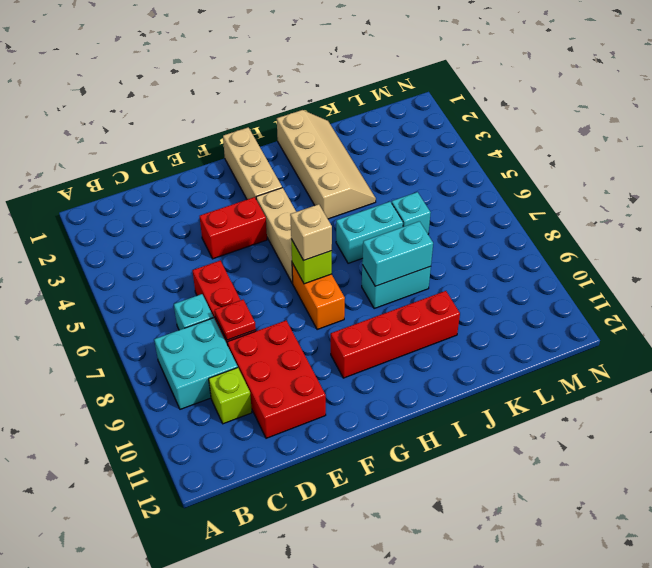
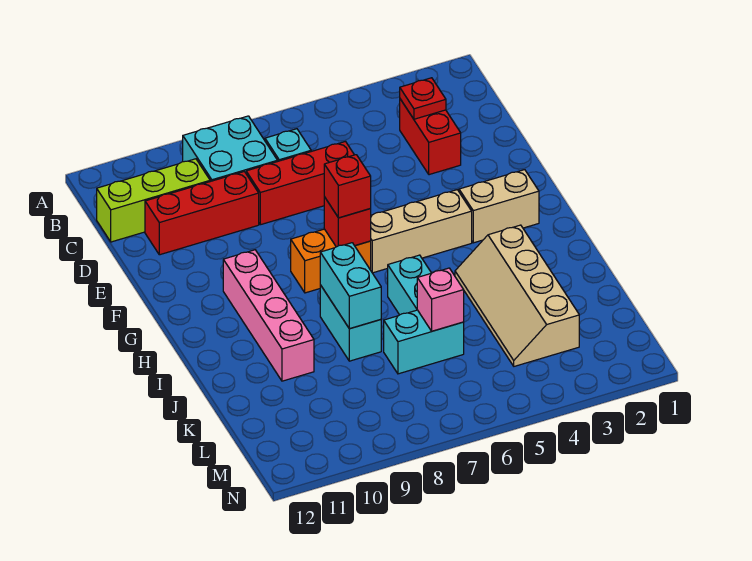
lime 1x1 brick [209,368,252,424] -> lime 1x3 brick [97,159,210,242]
red 1x1 plate [215,300,256,340] -> red 1x1 plate moved to [400,78,446,119]
red 2x3 brick [227,320,326,438] -> red 1x3 brick [145,172,259,255]
red 1x2 brick [200,197,267,259] -> red 1x2 brick moved to [400,99,461,175]
tan 1x3 brick [223,127,282,199] -> tan 1x2 brick [459,170,539,243]
lime 1x1 brick [291,239,332,284] -> red 1x1 brick [324,197,371,247]
tan 1x1 brick [290,204,332,261] -> red 1x1 brick [324,155,371,218]
red 1x4 brick [331,291,460,378] -> pink 1x4 brick [223,250,314,381]
tan 2x4 slope [277,110,376,219] -> tan 2x4 slope turned to [455,225,579,366]
cyan 1x1 brick [392,192,431,234] -> cyan 1x2 brick [384,310,464,374]
none -> pink 1x1 brick [417,268,464,331]

